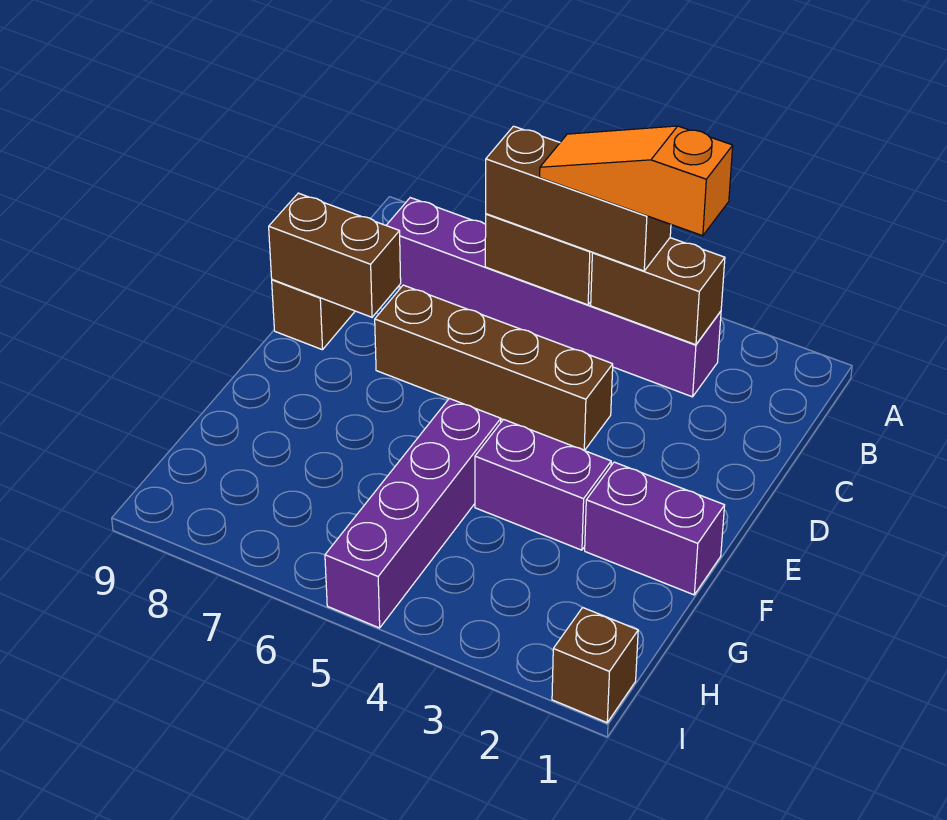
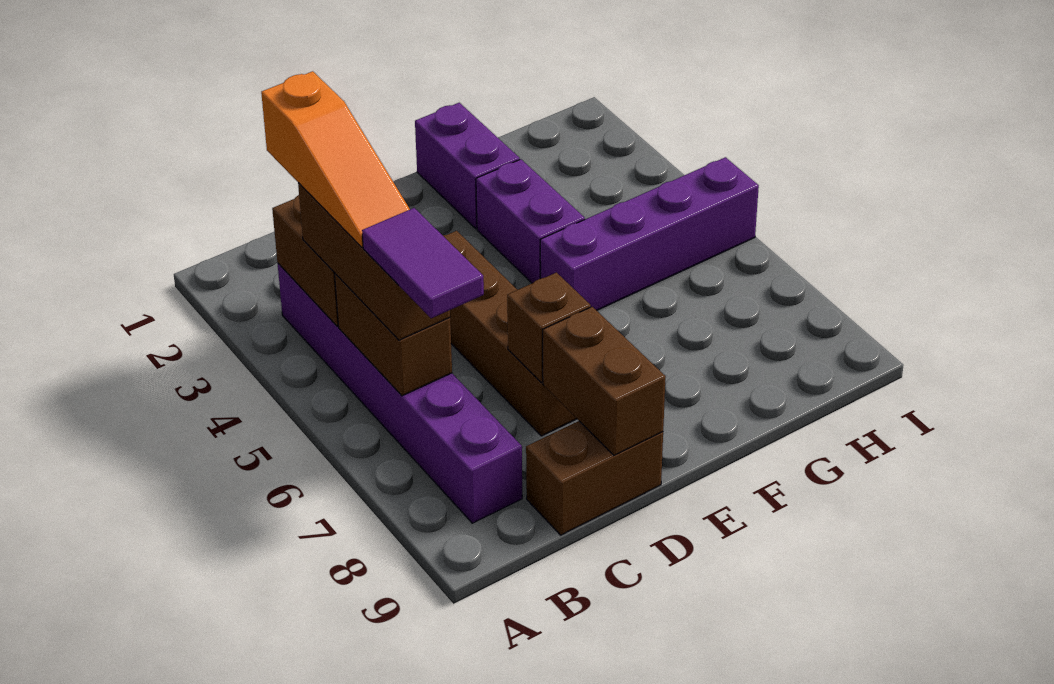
none -> purple 1x2 tile [362,208,484,318]
brown 1x1 brick [552,608,638,723] -> brown 1x1 brick moved to [507,272,591,383]

